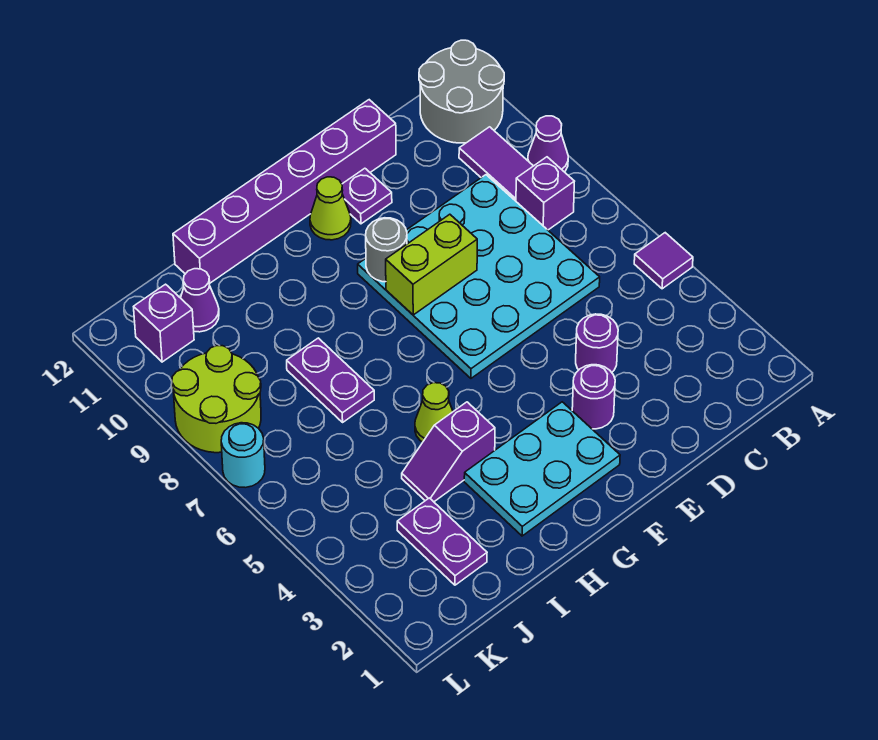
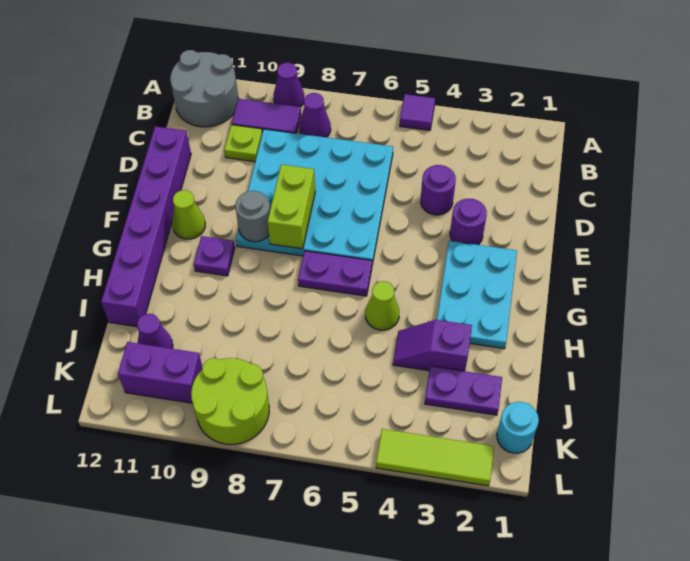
purple 1x1 brick [516,157,575,230] -> purple 1x1 cone [299,93,331,137]
none -> lime 1x1 plate [224,125,262,162]
purple 1x1 plate [342,168,392,224] -> purple 1x1 plate moved to [194,236,235,276]
purple 1x2 slope [402,402,495,502] -> purple 1x2 slope turned to [393,320,472,371]
purple 1x2 plate [287,338,374,422] -> purple 1x2 plate moved to [298,251,372,296]
purple 1x1 brick [134,284,194,362] -> purple 1x2 brick [118,342,202,403]
none -> lime 1x3 tile [376,429,494,486]
cyan 1x1 round brick [221,423,265,488] -> cyan 1x1 round brick moved to [497,402,539,453]

